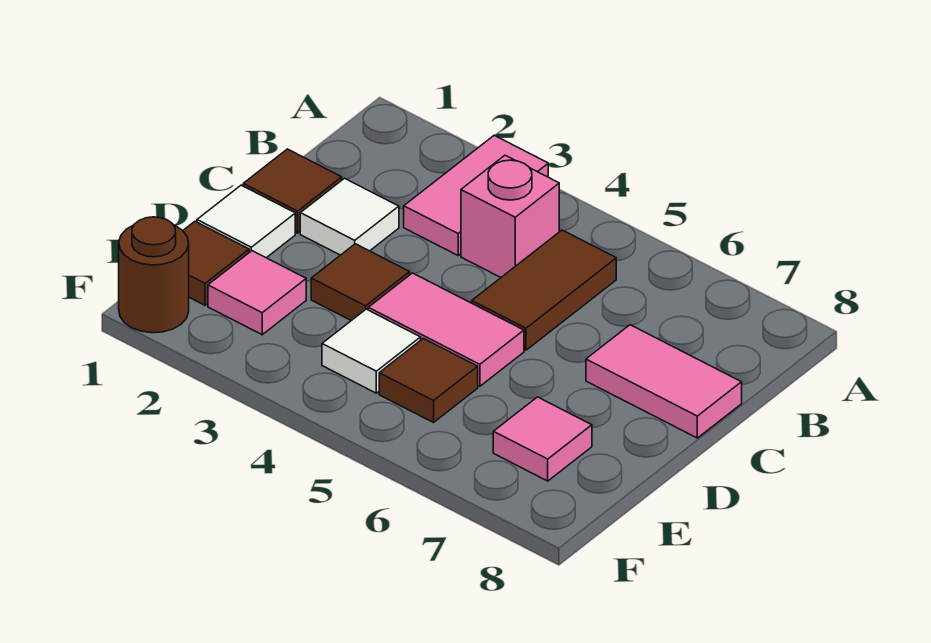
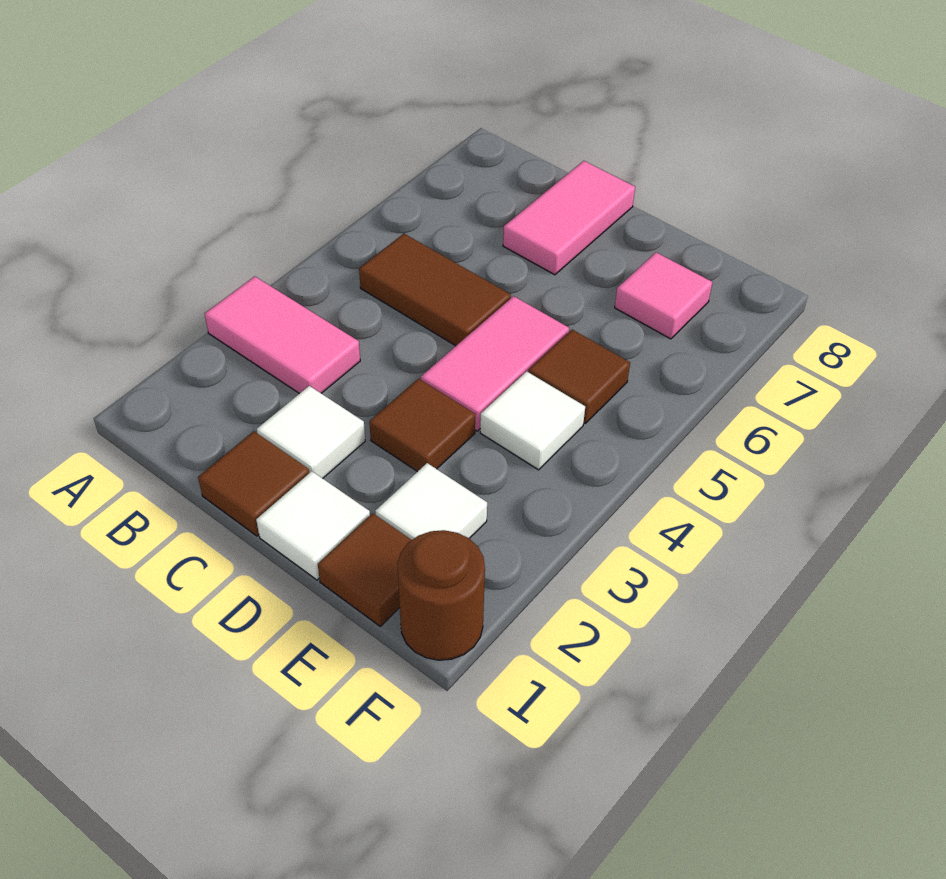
pink 1x1 brick [461,155,559,277] -> none
pink 1x1 tile [208,251,306,335] -> white 1x1 tile [375,463,487,540]

